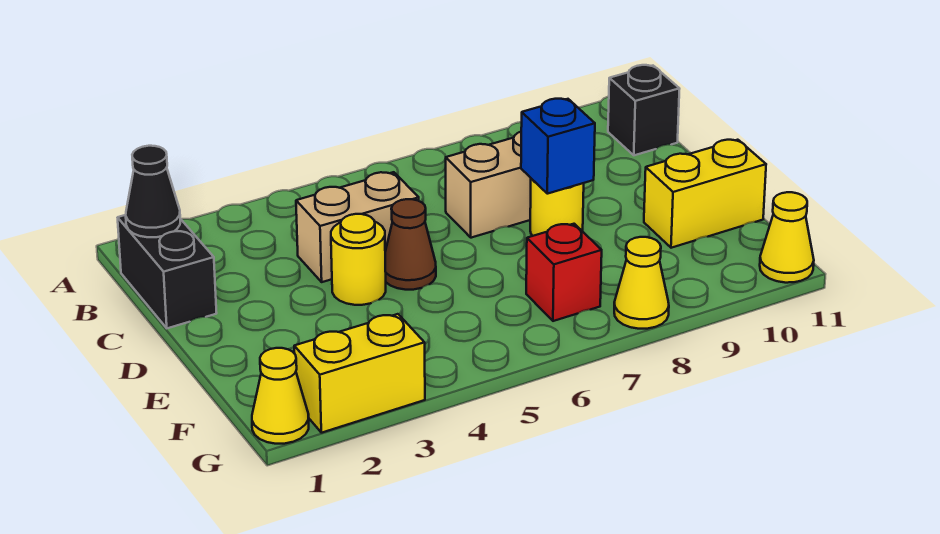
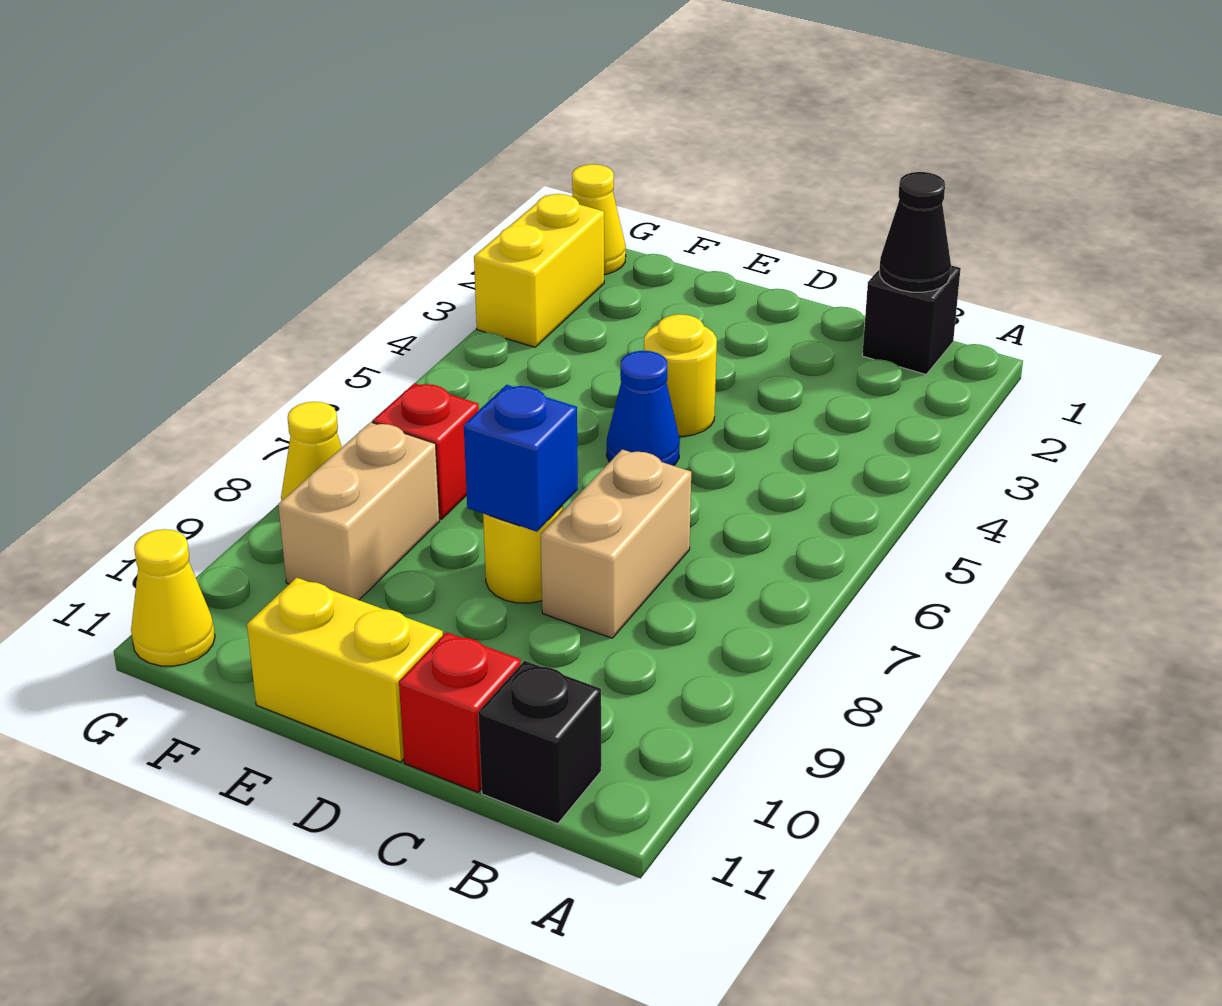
black 1x2 brick [118,215,217,328] -> black 1x1 brick [862,265,961,374]
tan 1x2 brick [296,172,419,282] -> tan 1x2 brick moved to [278,422,440,600]
none -> red 1x1 brick [399,632,521,792]
brown 1x1 cone [385,199,436,290] -> blue 1x1 cone [607,351,680,466]
yellow 1x2 brick [644,140,766,248] -> yellow 1x2 brick turned to [247,578,443,762]

